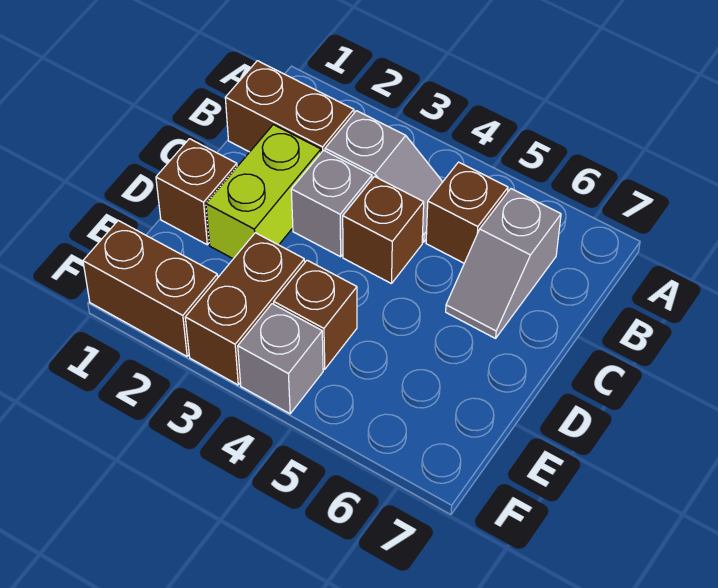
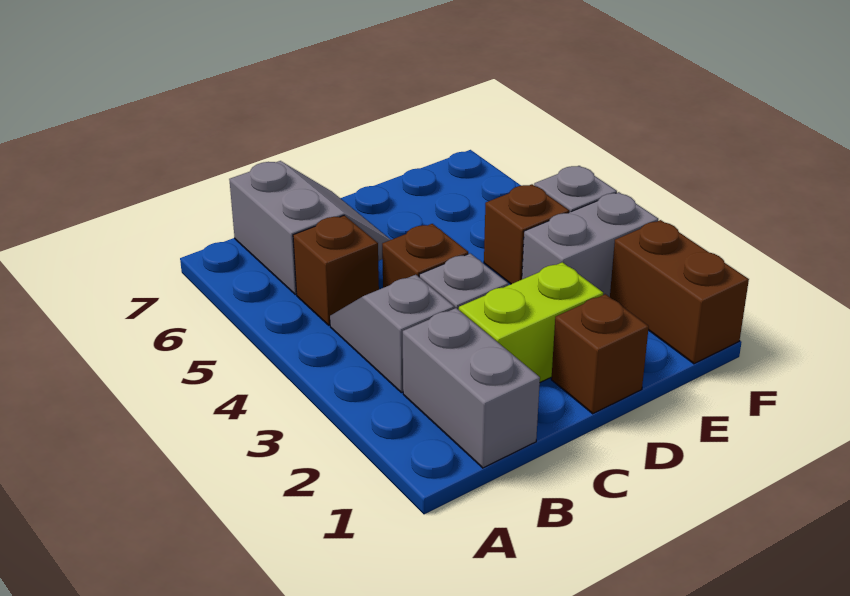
brown 1x2 brick [225,61,354,153] -> grey 1x2 brick [403,308,540,468]
grey 1x2 slope [446,189,561,338] -> grey 2x2 slope [229,161,391,295]
brown 1x2 brick [185,233,305,385] -> grey 1x2 brick [522,192,658,297]

